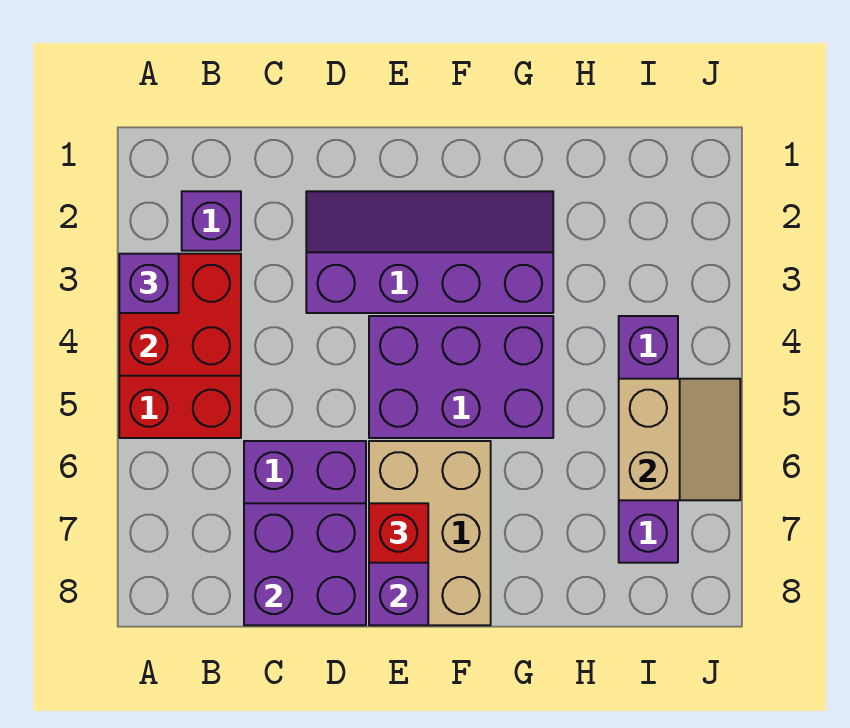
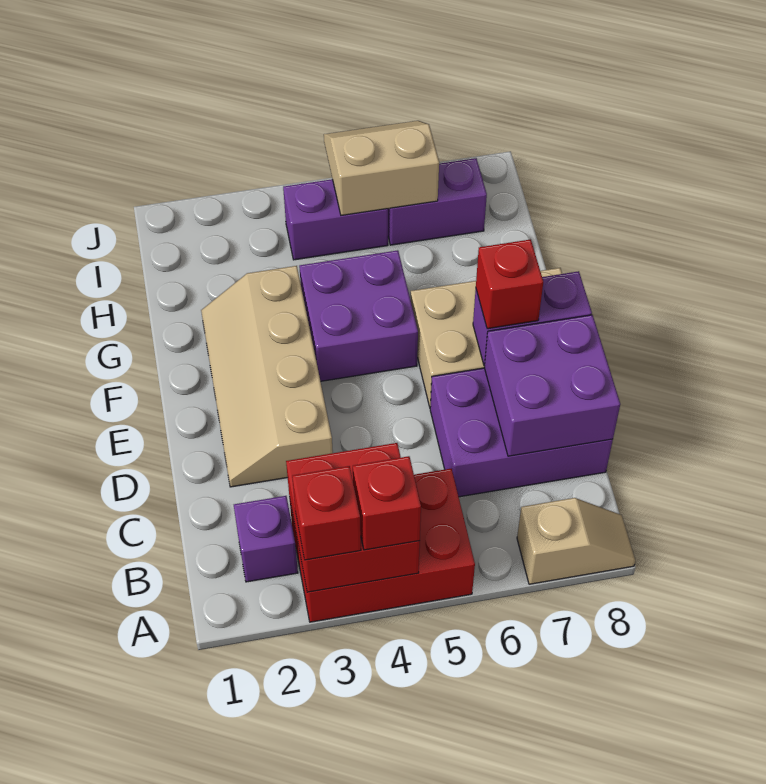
purple 1x1 brick [119,254,179,313] -> red 1x1 brick [292,466,361,560]
none -> red 1x1 brick [353,456,421,550]
none -> tan 1x2 slope [517,498,635,584]
purple 2x4 slope [306,191,553,313] -> tan 2x4 slope [201,266,333,487]
purple 2x3 brick [369,316,553,438] -> purple 2x2 brick [299,250,418,381]

